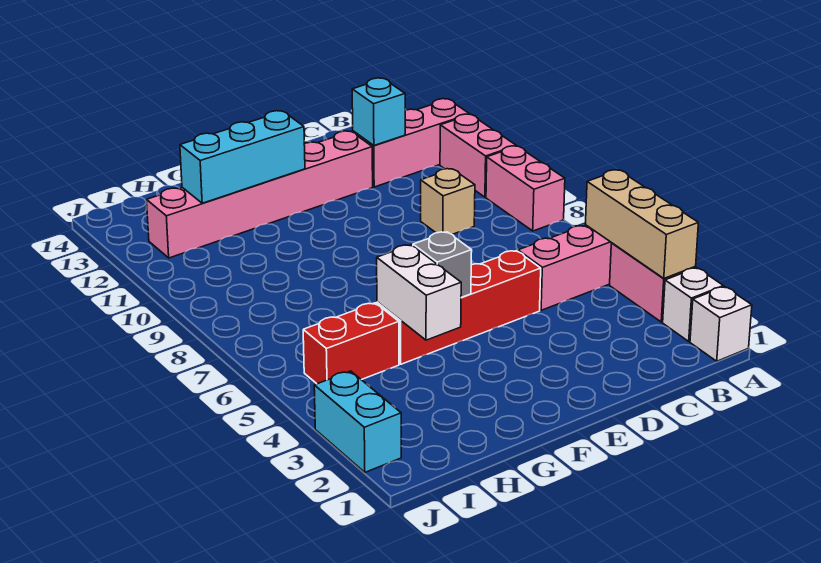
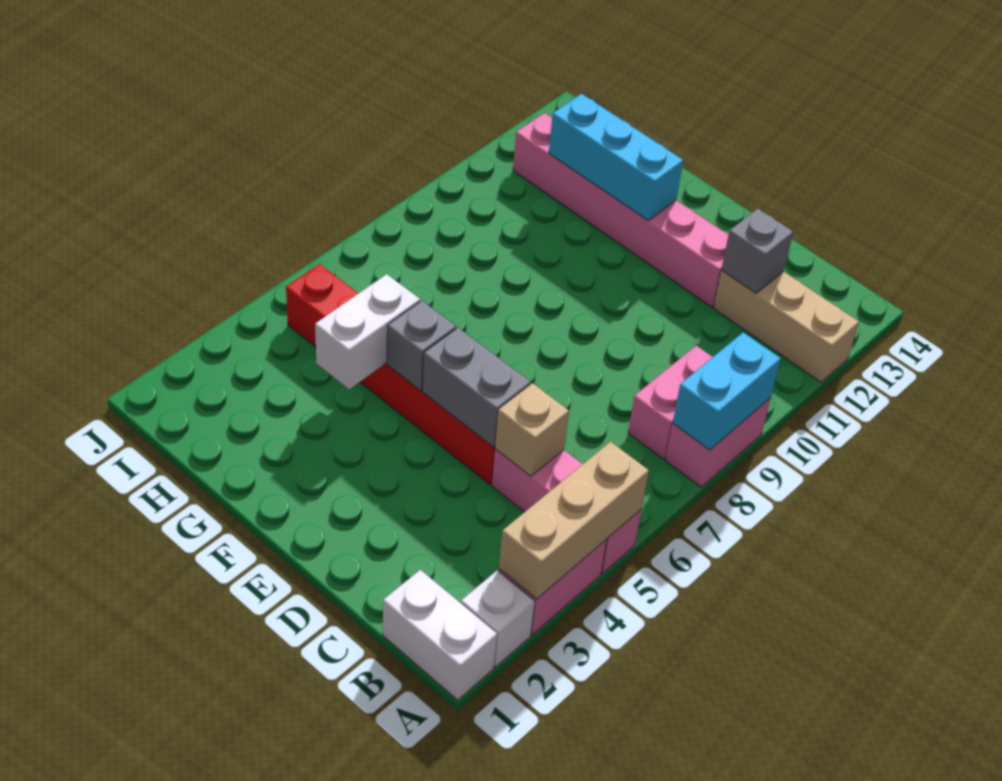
white 1x1 brick [690,287,752,361] -> white 1x2 brick [383,570,497,700]
pink 1x2 brick [440,114,516,197] -> pink 1x2 brick moved to [628,346,712,459]
pink 1x3 brick [353,99,469,187] -> tan 1x3 brick [713,270,859,382]
tan 1x1 brick [421,169,475,234] -> tan 1x1 brick moved to [495,383,569,476]
cyan 1x1 brick [352,78,405,146] -> grey 1x1 brick [721,209,793,293]
none -> grey 1x2 brick [422,328,531,447]
cyan 1x2 brick [314,371,401,472] -> cyan 1x2 brick moved to [673,333,781,450]

